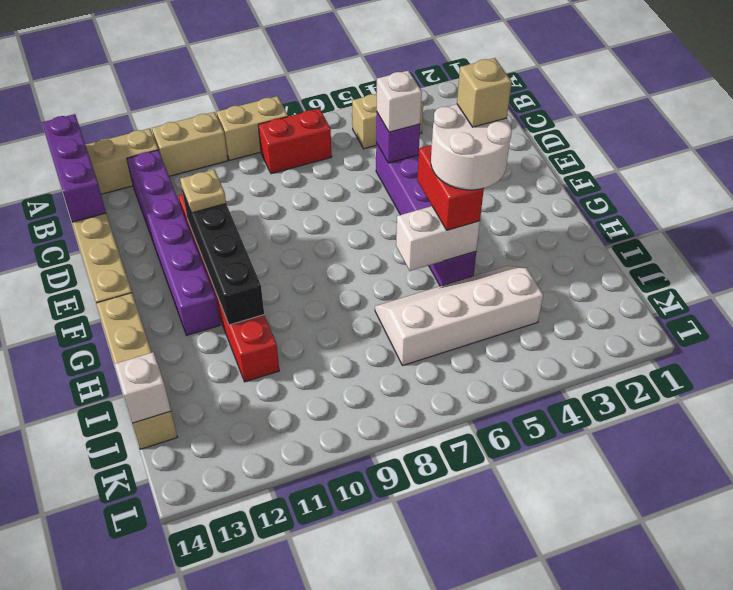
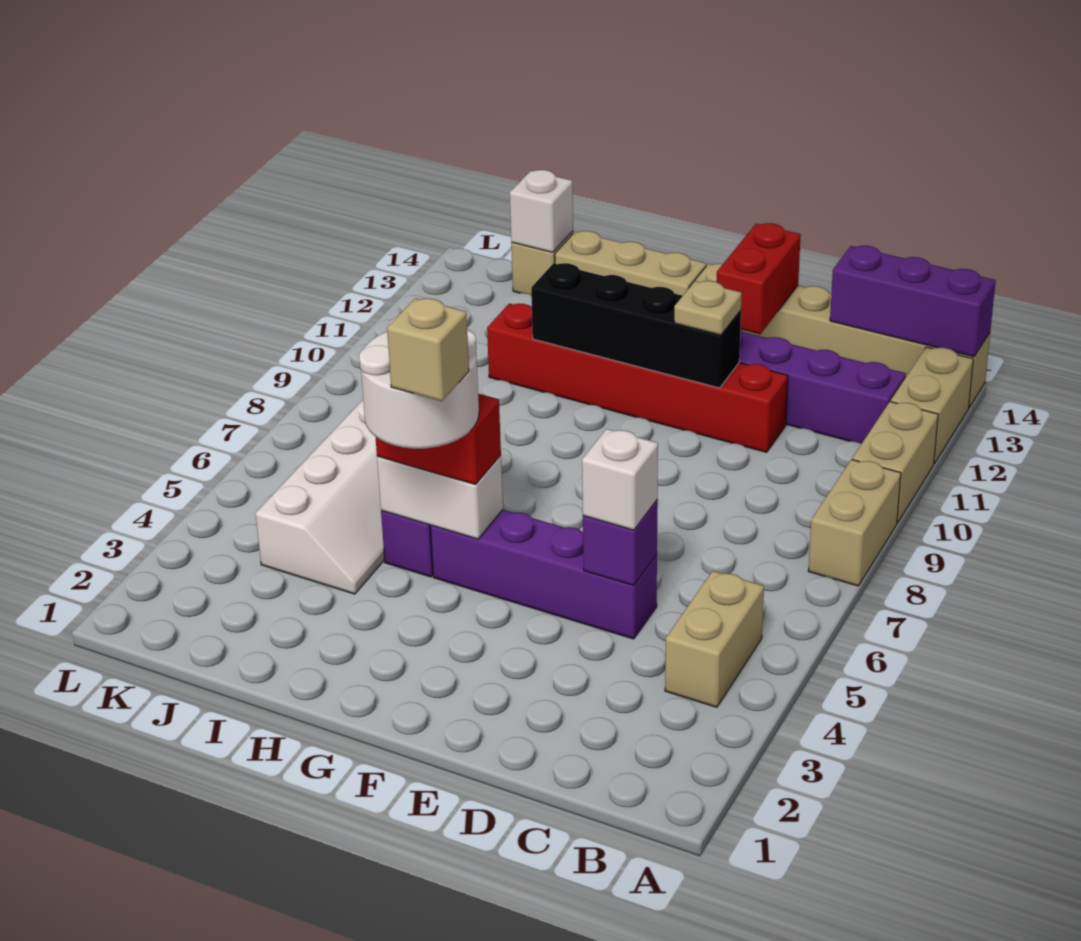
red 1x2 brick [258,109,332,174] -> red 1x2 brick moved to [716,223,801,334]
white 1x2 brick [396,206,480,271] -> white 1x2 brick turned to [377,455,503,539]

